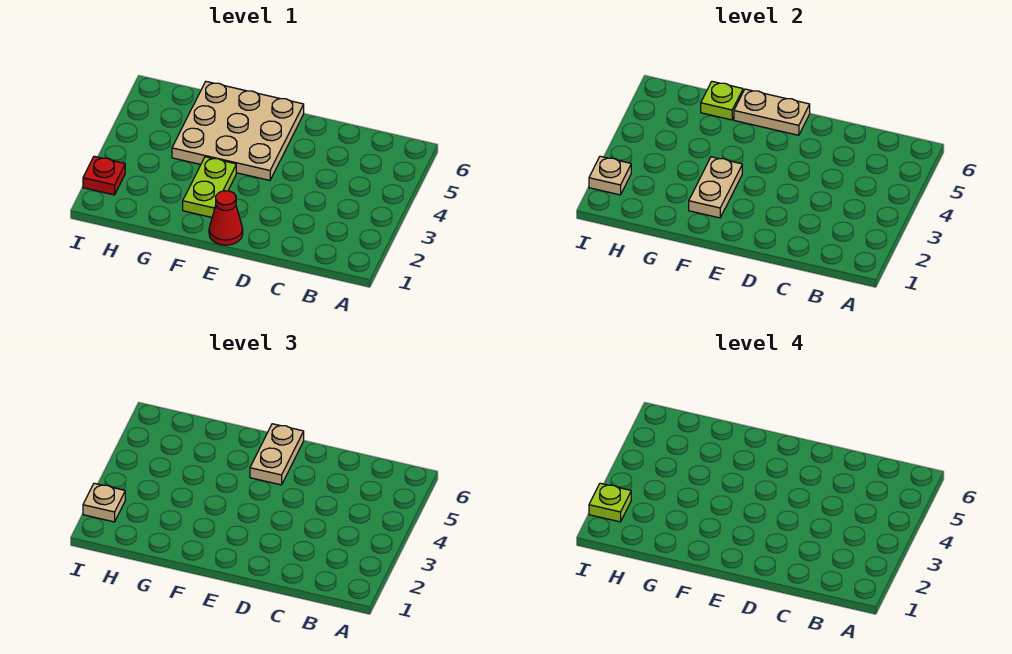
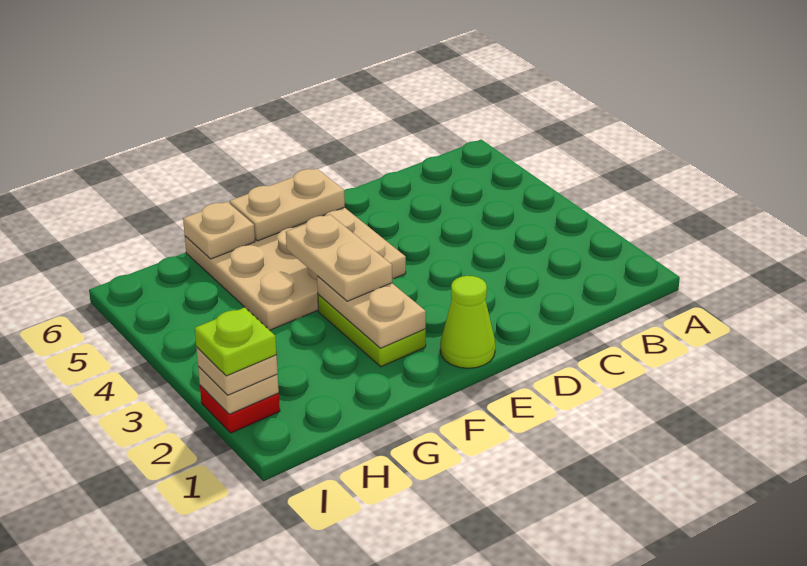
red 1x1 cone [209,191,243,245] -> lime 1x1 cone [440,276,495,368]
tan 1x2 plate [250,424,304,485] -> tan 1x2 plate moved to [286,215,392,301]
lime 1x1 plate [701,82,743,120] -> tan 1x1 plate [183,202,255,259]

